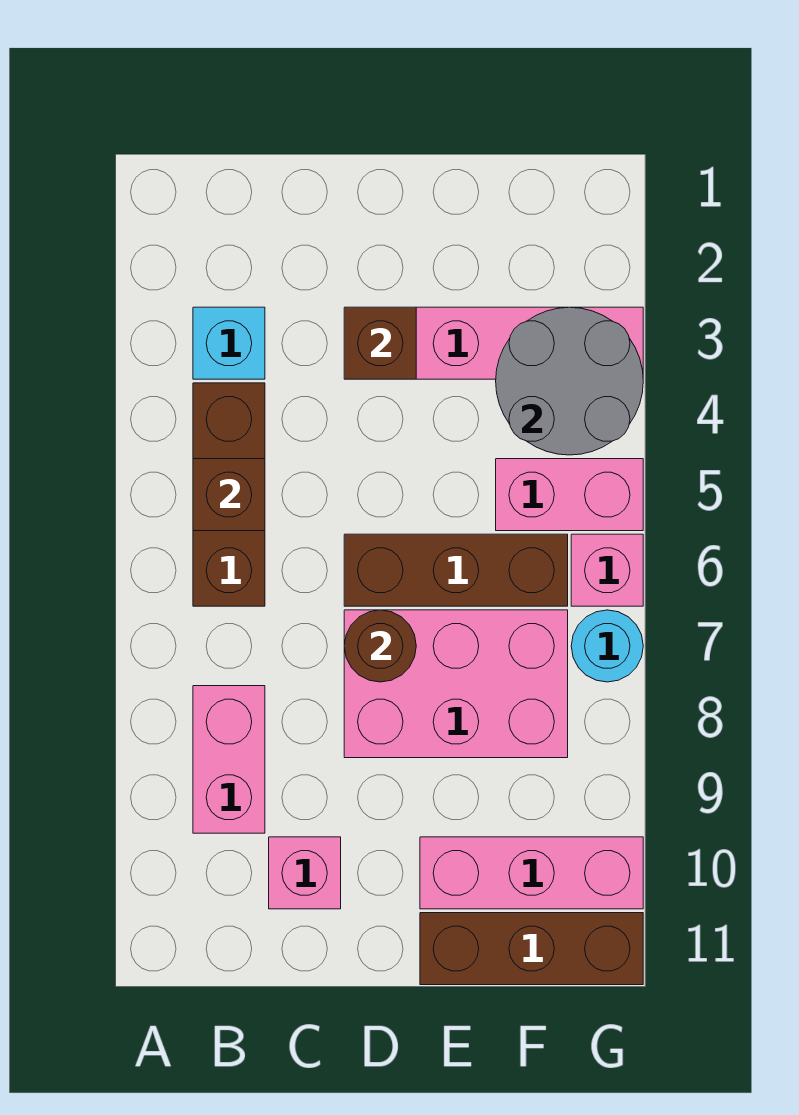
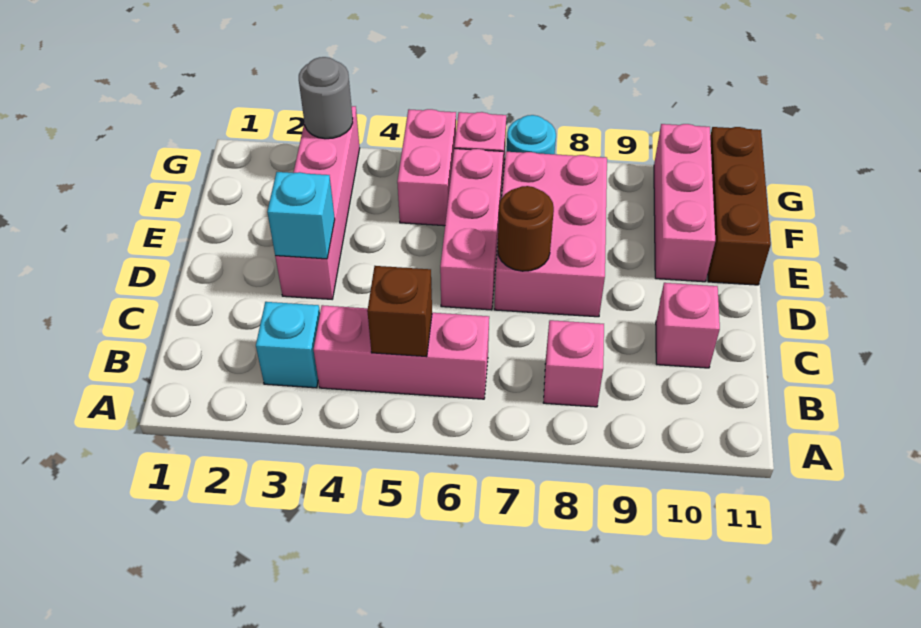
brown 1x3 brick [193,383,265,606] -> pink 1x3 brick [314,305,489,399]
pink 1x2 brick [193,686,265,833] -> pink 1x1 brick [544,320,604,407]
brown 1x1 brick [344,307,416,379] -> cyan 1x1 brick [267,172,335,259]
brown 1x3 brick [344,534,568,606] -> pink 1x3 brick [440,149,503,310]
grey 2x2 round brick [496,307,643,455] -> grey 1x1 round brick [299,57,353,139]

